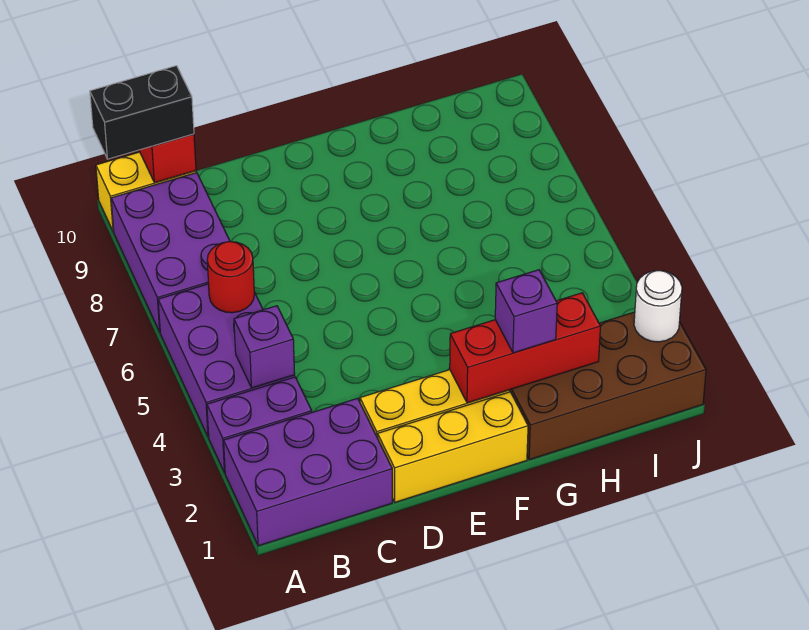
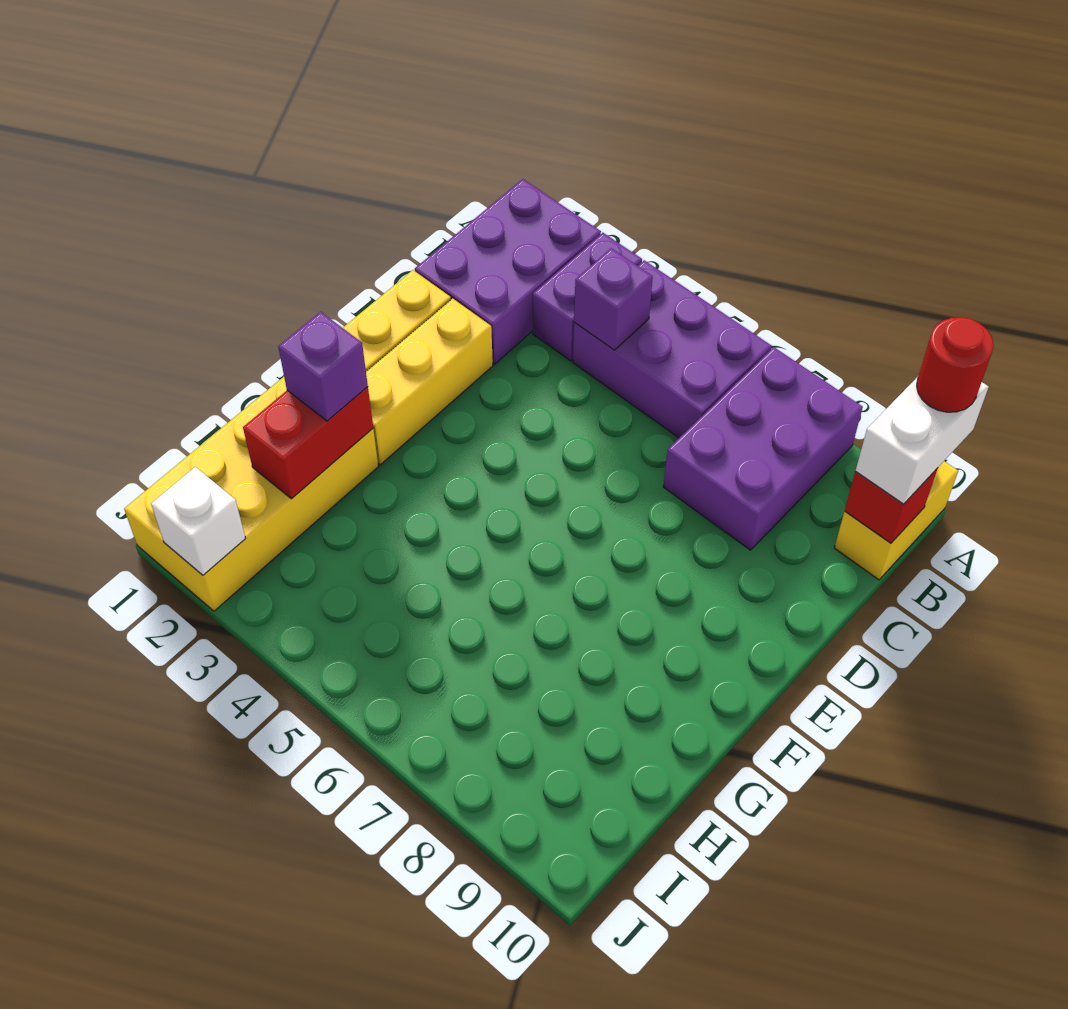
purple 2x3 brick [111,172,230,332] -> purple 2x3 brick turned to [663,347,863,550]
black 1x2 brick [90,66,194,159] -> white 1x2 brick [855,377,989,504]
red 1x1 round brick [207,242,254,313] -> red 1x1 round brick moved to [917,317,993,412]
red 1x3 brick [450,293,601,403] -> red 1x2 brick [243,387,373,499]
brown 2x4 brick [510,312,706,460] -> yellow 2x4 brick [124,377,378,611]
white 1x1 round brick [634,271,682,342] -> white 1x1 brick [151,467,246,575]

